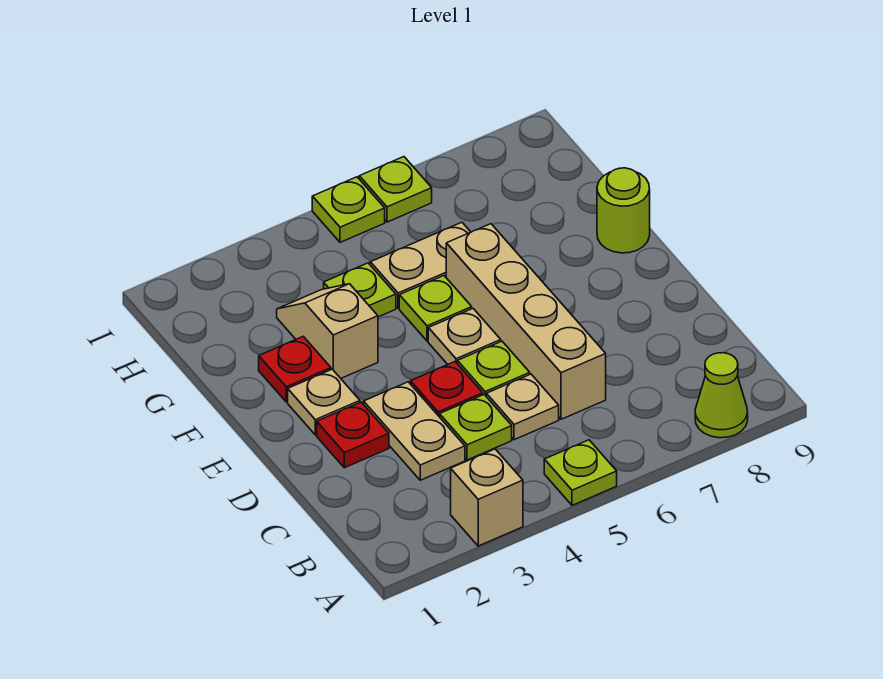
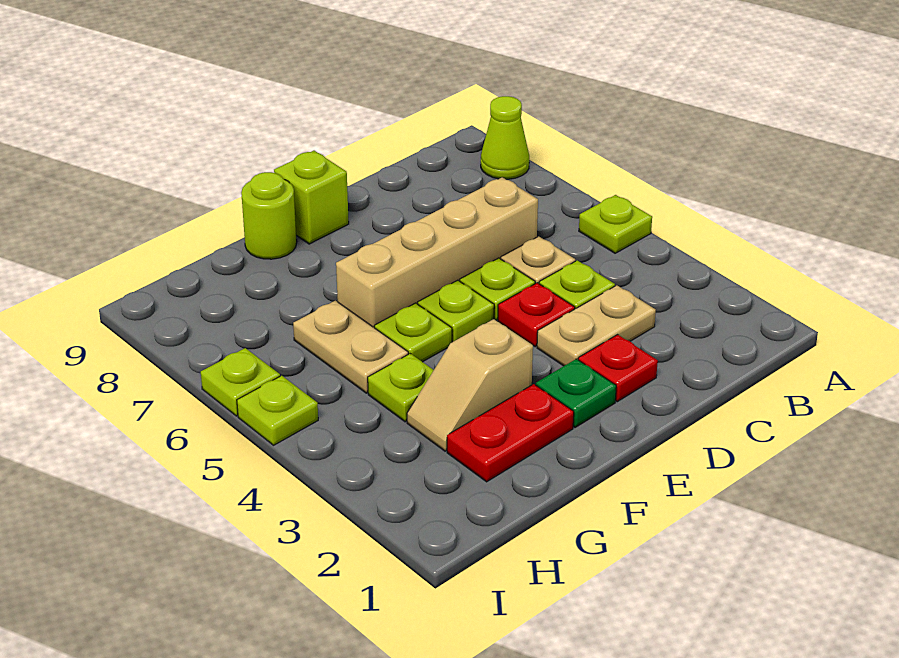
tan 1x1 brick [451,449,523,546] -> none
tan 1x1 plate [288,369,360,435] -> green 1x1 plate [536,359,616,427]
tan 1x1 plate [428,309,501,364] -> lime 1x1 plate [418,280,494,342]
none -> lime 1x1 brick [274,151,349,244]
red 1x1 plate [259,336,331,402] -> red 1x2 plate [447,384,574,482]

